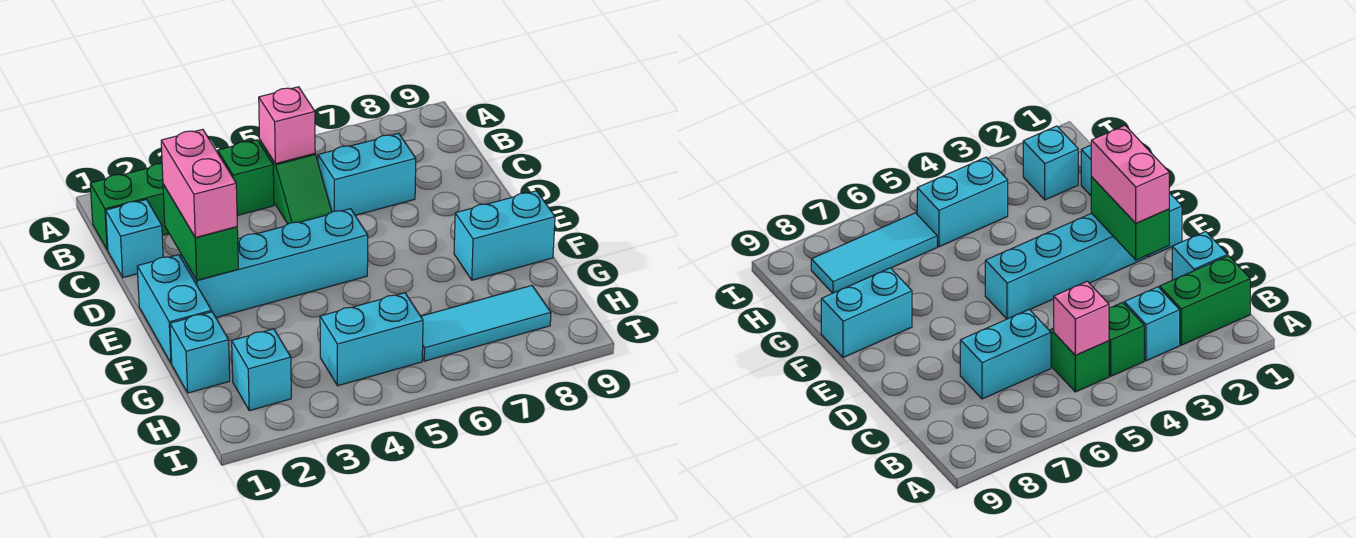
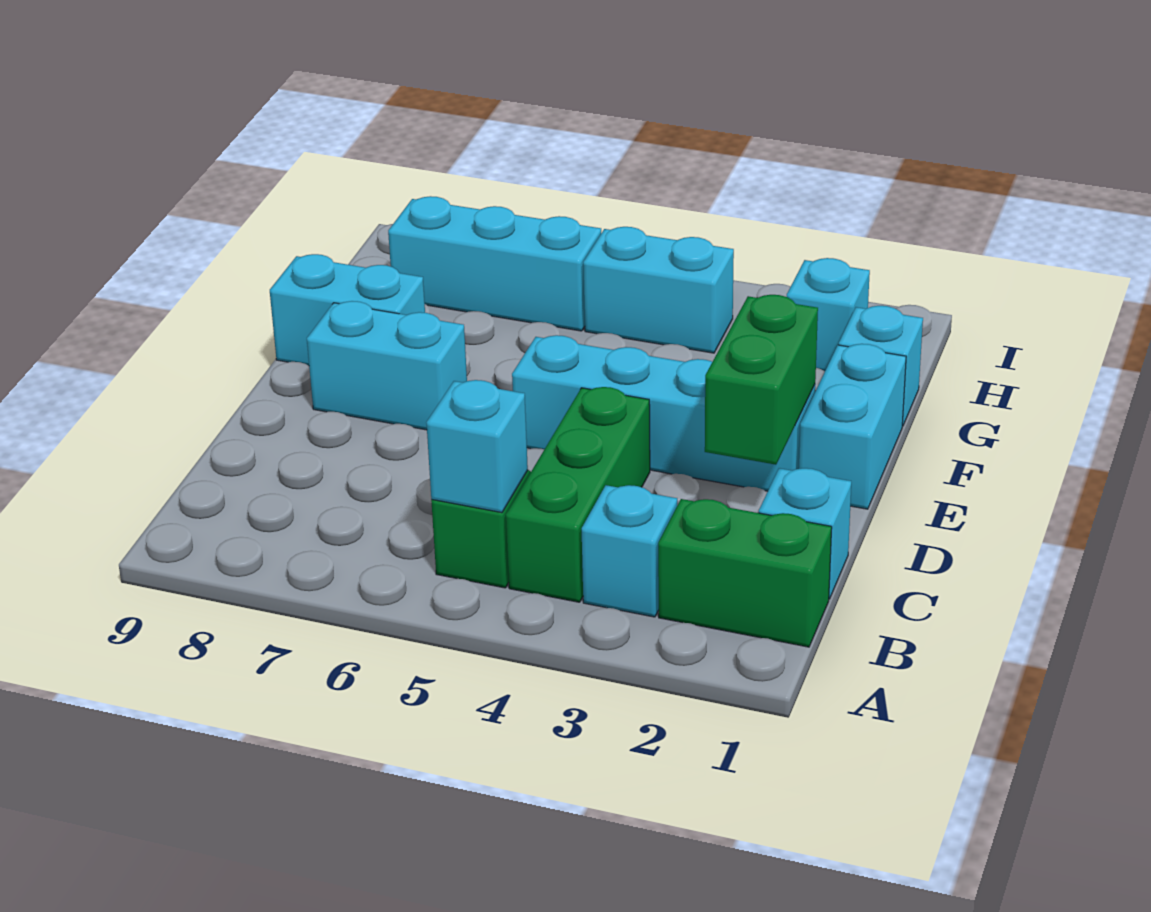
green 1x1 brick [218,140,274,216] -> green 1x3 brick [506,387,650,602]
pink 1x1 brick [259,87,315,164] -> cyan 1x1 brick [426,380,528,513]
cyan 1x2 brick [318,133,416,215] -> cyan 1x2 brick moved to [307,301,467,430]
pink 1x2 brick [161,129,237,238] -> none
cyan 1x3 tile [421,286,551,361] -> cyan 1x3 brick [388,196,601,331]

